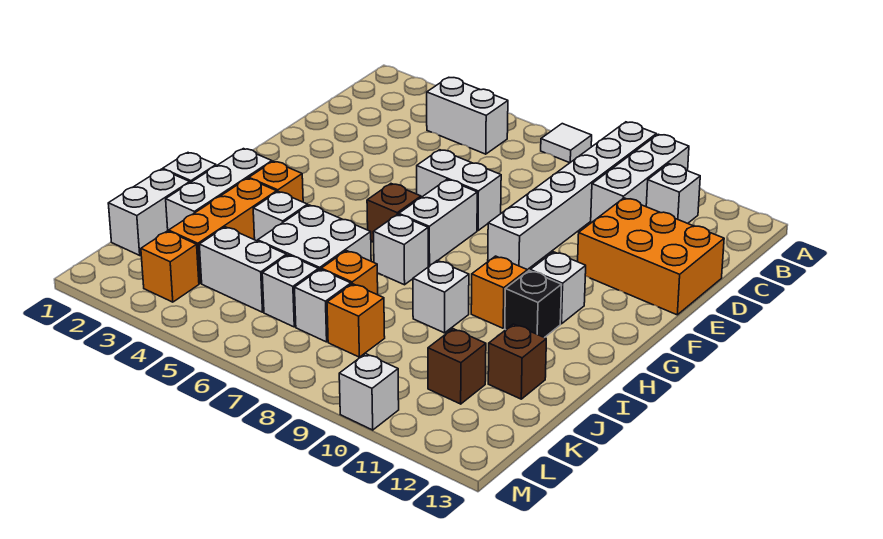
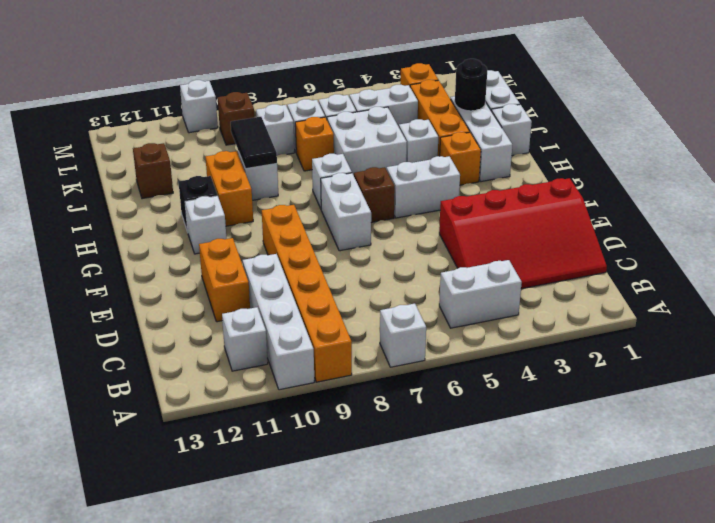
white 1x1 tile [541,124,592,163] -> white 1x1 brick [380,304,426,367]
white 1x6 brick [488,122,656,270] -> orange 1x6 brick [262,205,352,382]
white 1x3 brick [591,134,689,223] -> white 1x4 brick [243,254,314,390]
none -> red 3x4 slope [439,178,607,289]
orange 2x3 brick [578,198,724,315] -> orange 1x2 brick [199,238,250,322]
white 1x2 brick [417,150,501,231] -> white 1x2 brick moved to [387,156,460,218]
orange 1x1 brick [471,256,527,328] -> orange 1x2 brick [205,151,253,226]
none -> black 1x2 tile [231,117,277,169]
none -> black 1x1 round brick [455,59,487,111]
orange 1x1 brick [327,284,385,357] -> white 1x1 brick [256,104,294,156]
brown 1x1 brick [428,329,486,404] -> brown 1x1 brick moved to [218,92,255,145]

